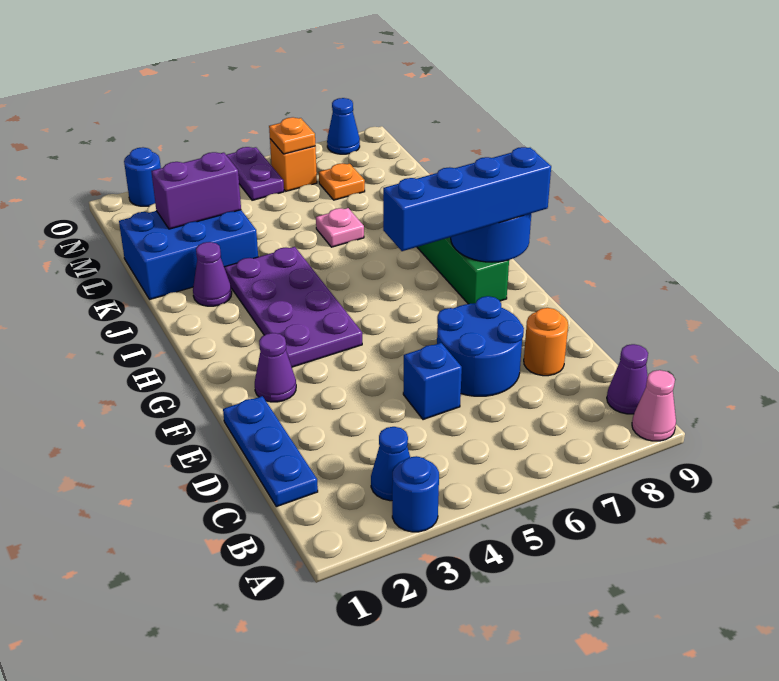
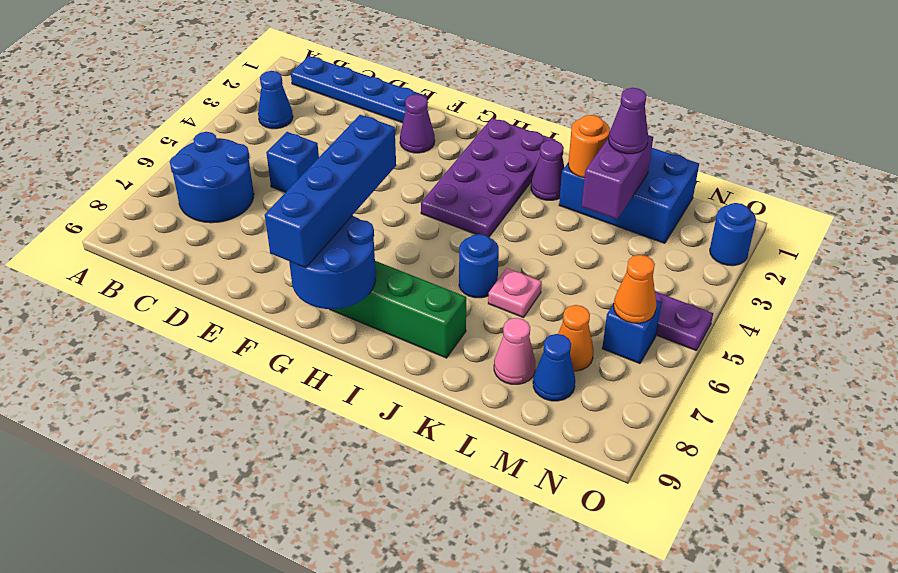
blue 1x1 round brick [392,456,439,532] -> blue 1x1 round brick moved to [459,234,499,298]
pink 1x1 cone [632,370,676,441] -> pink 1x1 cone moved to [494,318,535,384]
purple 1x1 cone [607,344,648,414] -> purple 1x1 cone moved to [609,88,648,154]
blue 1x3 plate [223,396,318,507] -> blue 1x4 plate [291,56,427,123]
blue 2x2 round brick [437,296,524,396] -> blue 2x2 round brick moved to [170,132,254,223]
orange 1x1 round brick [524,308,568,376] -> orange 1x1 round brick moved to [568,115,610,178]
purple 2x4 plate [224,247,362,367] -> purple 2x4 plate turned to [421,118,556,237]
blue 2x3 brick [119,210,258,299] -> blue 2x3 brick turned to [559,148,699,243]
orange 1x1 plate [319,163,365,200] -> orange 1x1 cone [558,305,593,371]
orange 1x1 brick [270,139,317,191] -> blue 1x1 brick [602,300,662,364]
orange 1x1 plate [269,117,315,154] -> orange 1x1 cone [614,255,657,323]
blue 1x1 cone [327,98,360,154] -> blue 1x1 cone moved to [533,334,575,401]

